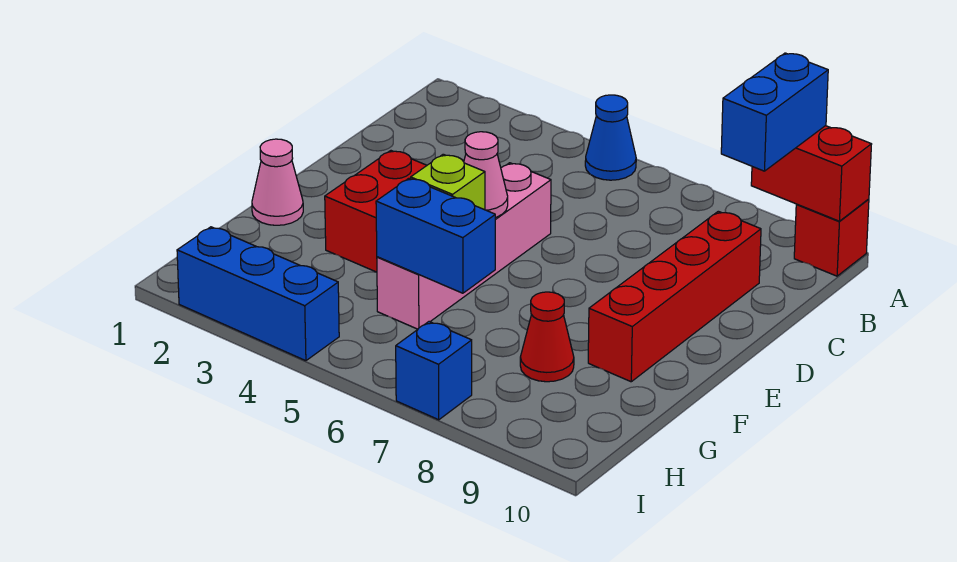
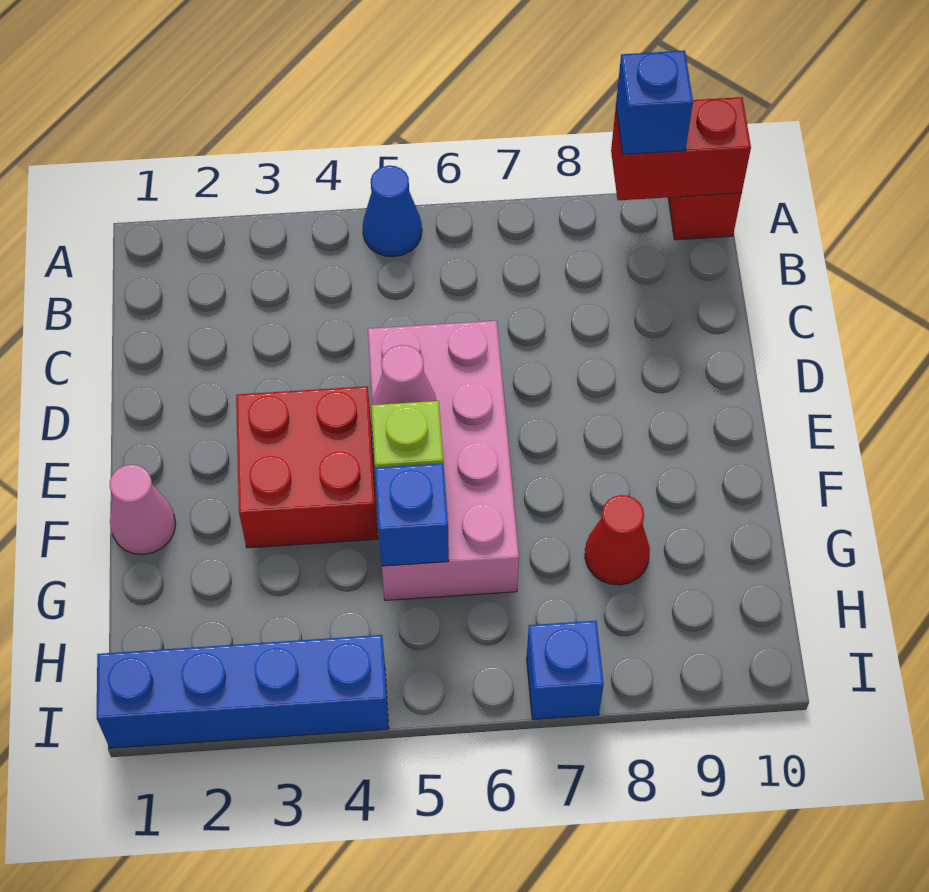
blue 1x2 brick [721,53,828,171] -> blue 1x1 brick [616,51,693,154]
red 1x4 brick [588,211,761,382] -> none
pink 1x4 brick [377,163,551,329] -> pink 2x4 brick [368,321,519,600]
blue 1x2 brick [376,178,495,293] -> blue 1x1 brick [375,463,449,566]
blue 1x3 brick [177,227,339,361] -> blue 1x4 brick [97,635,389,748]

